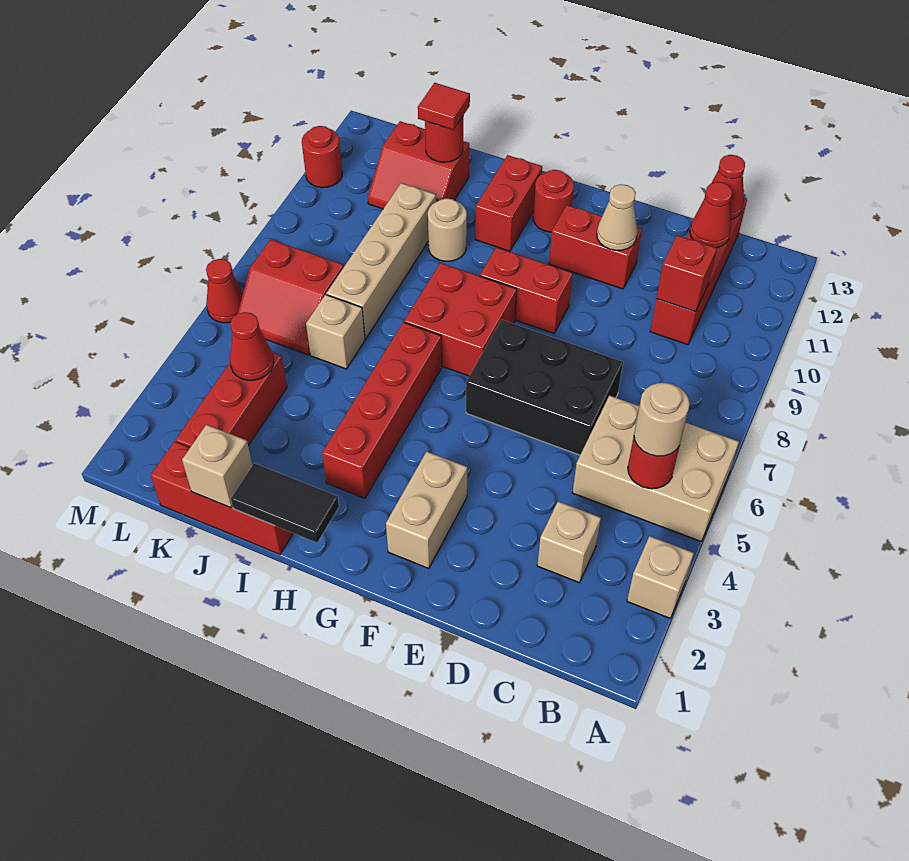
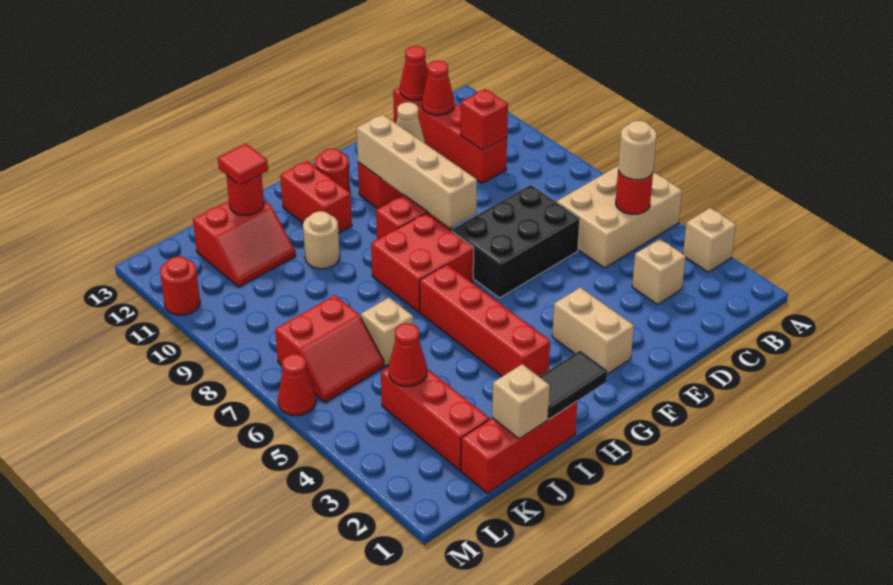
tan 1x4 brick [326,183,436,339] -> tan 1x4 brick moved to [357,115,477,228]

